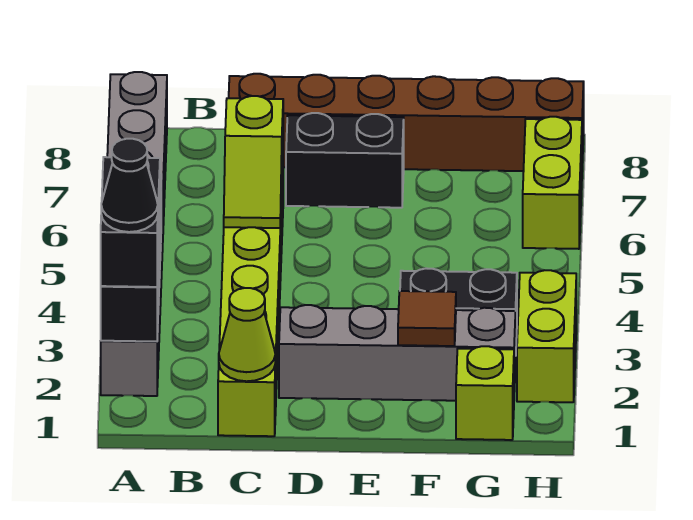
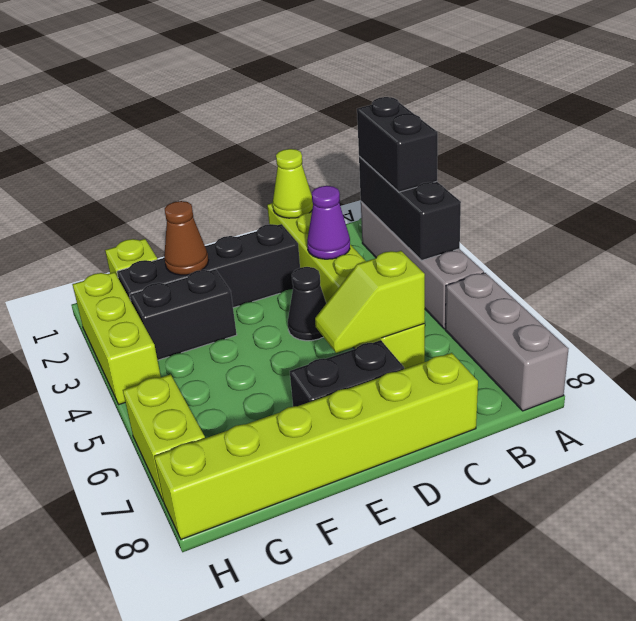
black 1x1 cone [101,139,158,232] -> black 1x1 cone moved to [288,267,326,341]
none -> purple 1x1 cone [307,186,350,259]
lime 1x2 slope [224,96,283,228] -> lime 1x2 slope turned to [315,251,425,353]
brown 1x6 brick [229,74,584,171] -> lime 1x6 brick [154,353,478,539]
grey 1x4 brick [279,305,516,401] -> black 1x4 brick [117,224,300,308]
brown 1x1 tile [398,291,456,346] -> brown 1x1 cone [164,201,209,275]
lime 1x2 brick [517,270,576,402] -> lime 1x3 brick [72,272,161,404]

